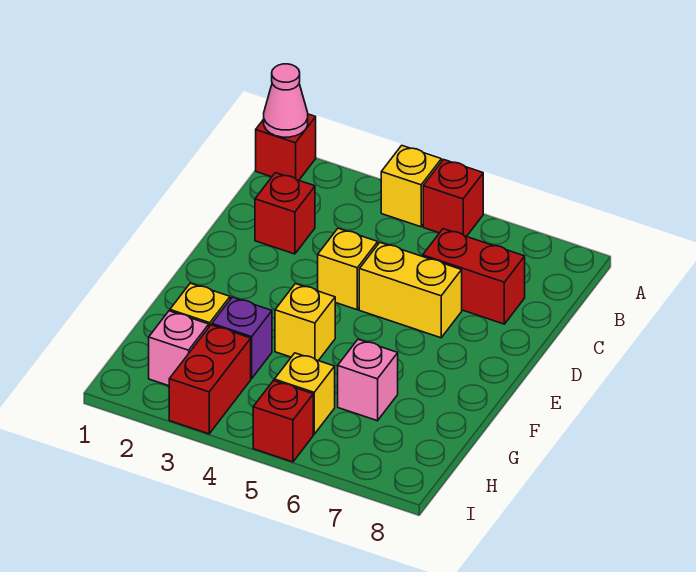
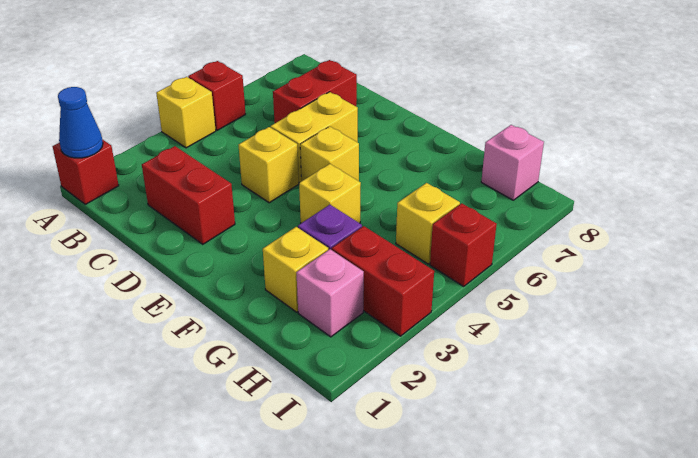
pink 1x1 cone [264,64,308,137] -> blue 1x1 cone [58,87,103,158]
red 1x1 brick [255,173,315,254] -> red 1x2 brick [142,146,235,244]
none -> yellow 1x1 brick [300,126,359,181]
pink 1x1 brick [338,339,398,421] -> pink 1x1 brick moved to [481,125,544,200]

